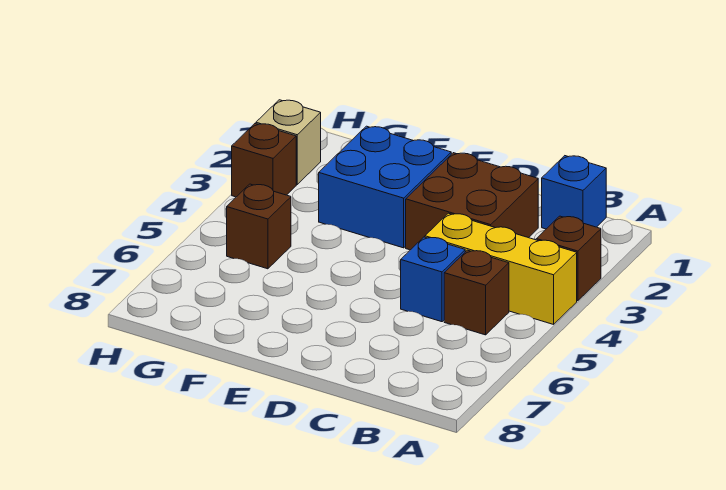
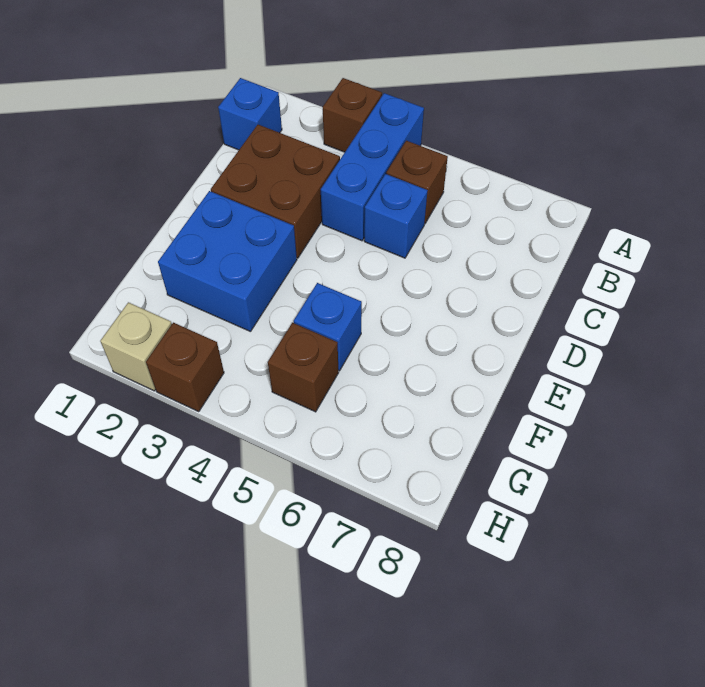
yellow 1x3 brick [425,213,577,324] -> blue 1x3 brick [321,93,424,241]
none -> blue 1x1 brick [294,283,362,371]

